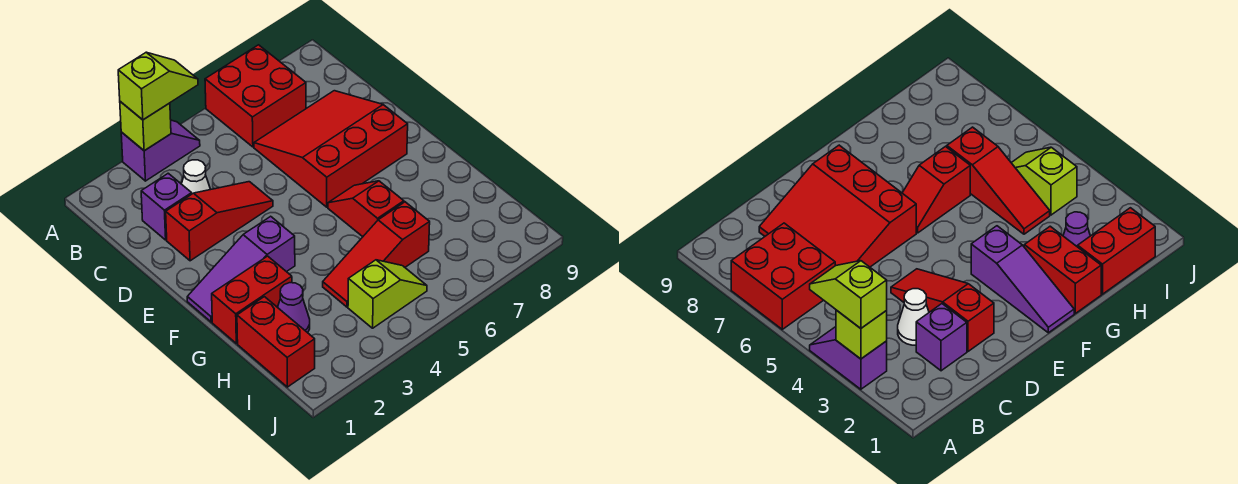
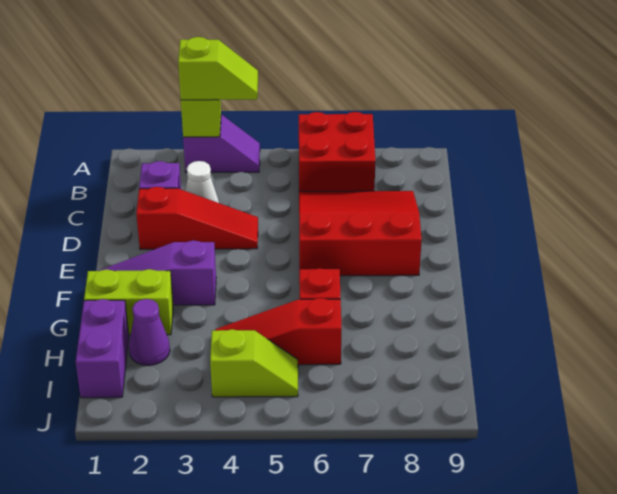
red 1x2 brick [212,256,292,343] -> lime 1x2 brick [84,269,173,335]
red 1x2 brick [237,297,315,387] -> purple 1x2 brick [76,299,129,398]

